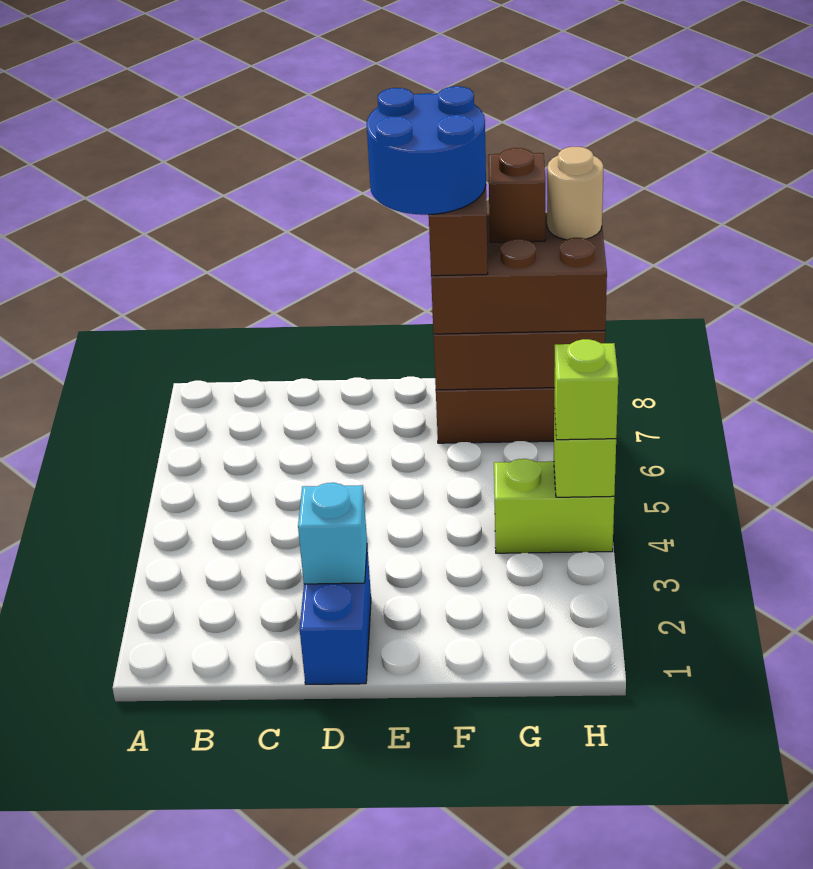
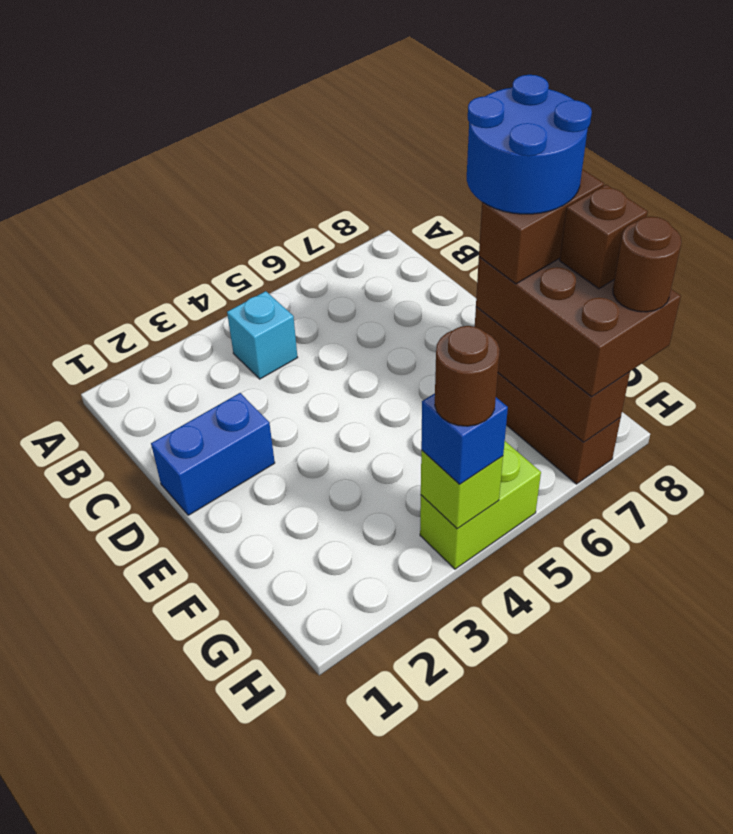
cyan 1x1 brick [298,483,367,584] -> cyan 1x1 brick moved to [227,291,298,379]
lime 1x2 brick [494,459,614,553] -> lime 1x2 brick turned to [420,441,541,569]
lime 1x1 brick [554,339,618,440] -> blue 1x1 brick [421,393,508,484]
none -> brown 1x1 round brick [435,326,500,426]
tan 1x1 round brick [547,147,603,240] -> brown 1x1 round brick [613,217,681,312]

